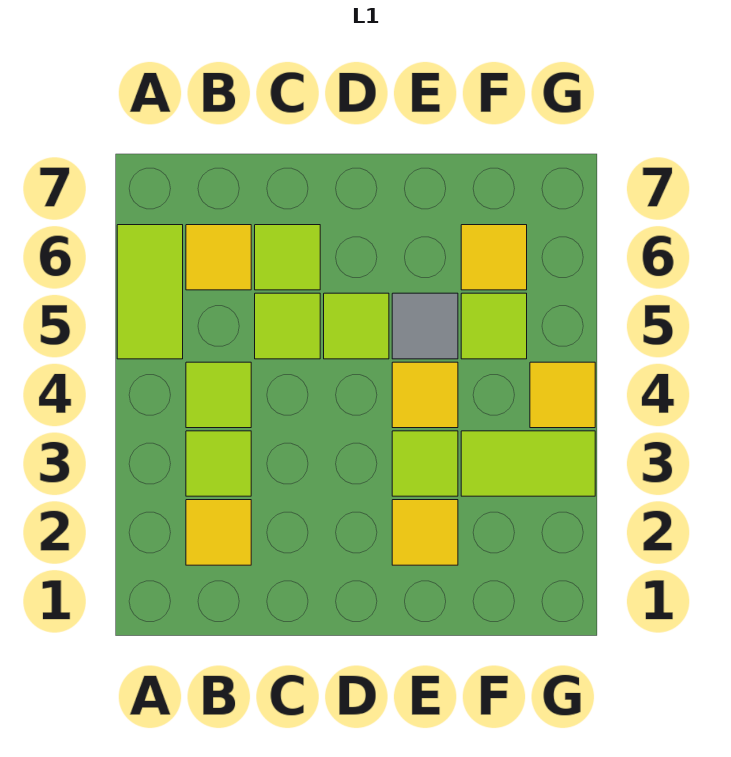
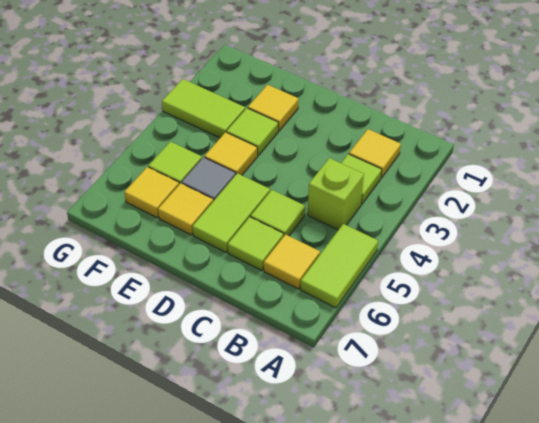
lime 1x1 tile [186,362,251,428] -> lime 1x1 brick [308,158,364,230]
lime 1x1 tile [324,293,389,359] -> lime 1x2 tile [192,173,270,252]
yellow 1x1 tile [530,362,595,428] -> yellow 1x1 tile moved to [158,183,213,235]

